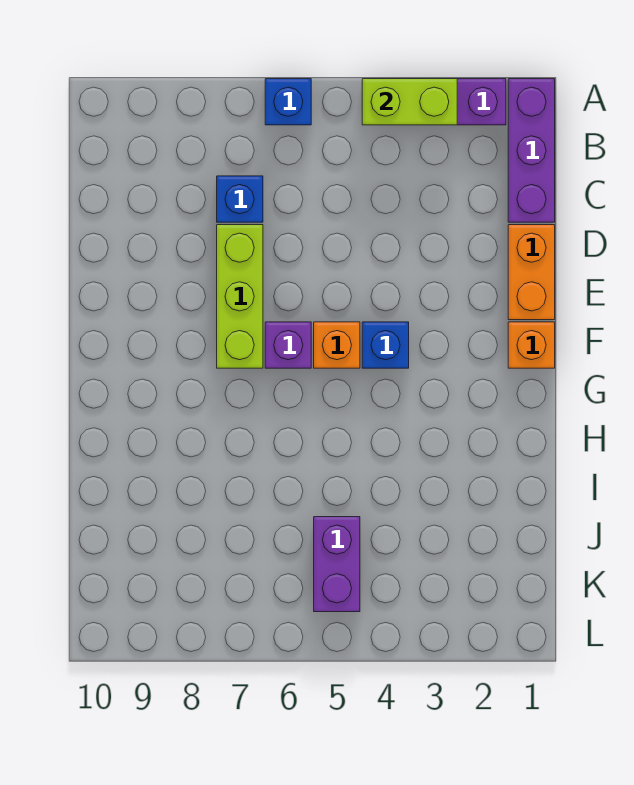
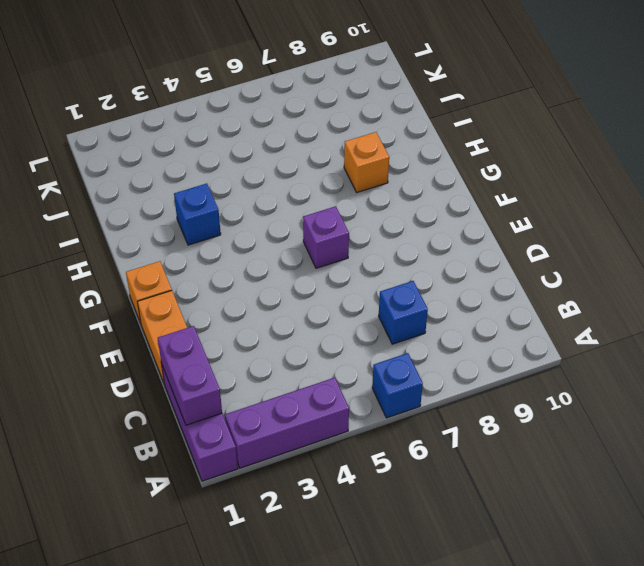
lime 1x2 brick [362,79,457,125] -> none
lime 1x3 brick [217,225,263,368] -> none
blue 1x1 brick [362,322,409,368] -> blue 1x1 brick moved to [174,183,221,245]
orange 1x1 brick [314,322,360,368] -> orange 1x1 brick moved to [344,132,389,192]
purple 1x2 brick [314,517,360,612] -> purple 1x2 brick moved to [158,326,222,425]

